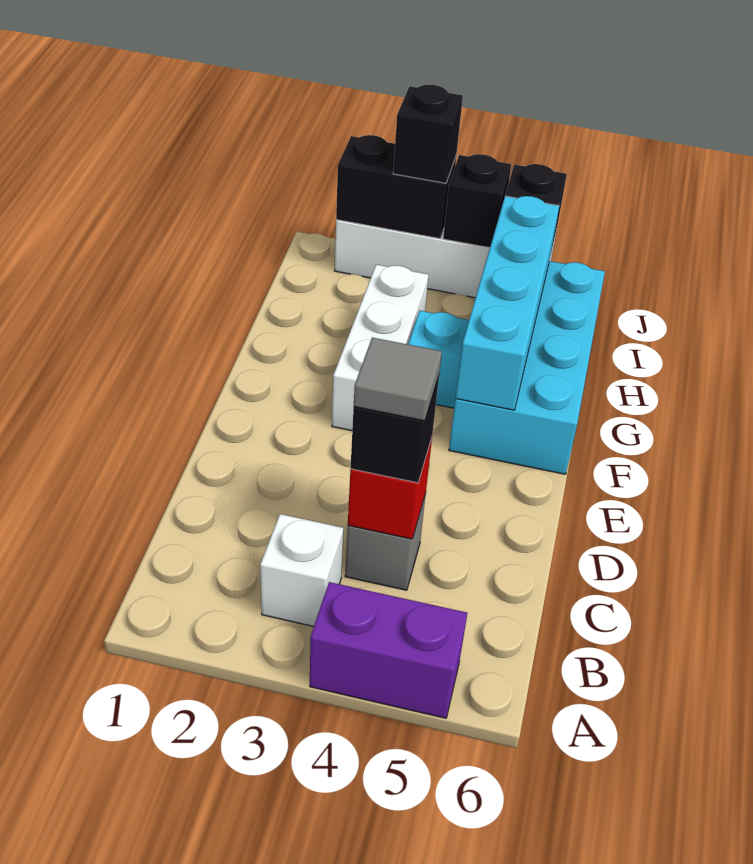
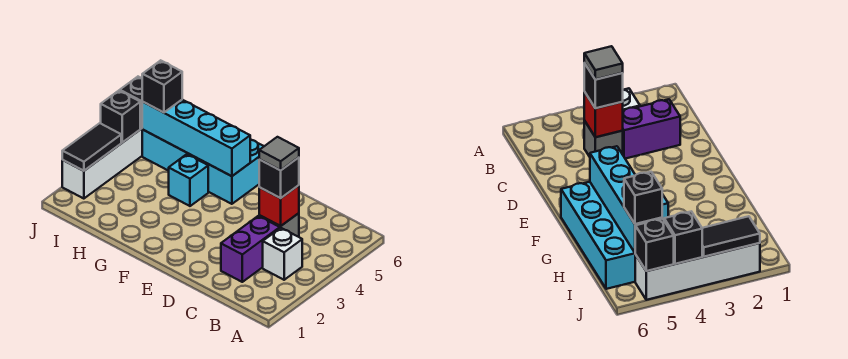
purple 1x2 brick [310,582,467,718] -> purple 1x2 brick moved to [221,216,280,282]
white 1x3 brick [332,265,429,431] -> none
black 1x2 brick [336,135,456,239] -> black 1x2 tile [62,123,121,171]
black 1x1 brick [393,85,463,183] -> black 1x1 brick moved to [142,60,182,113]

